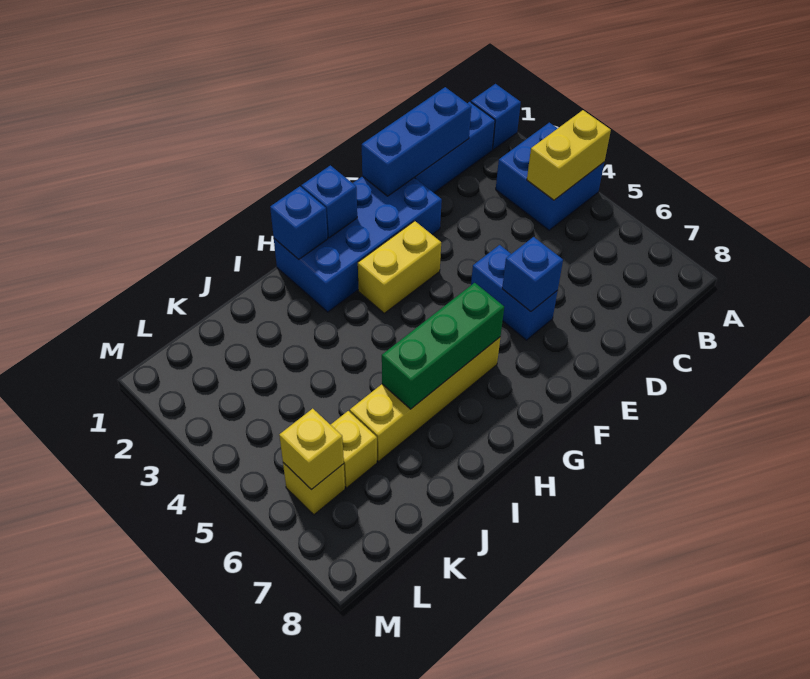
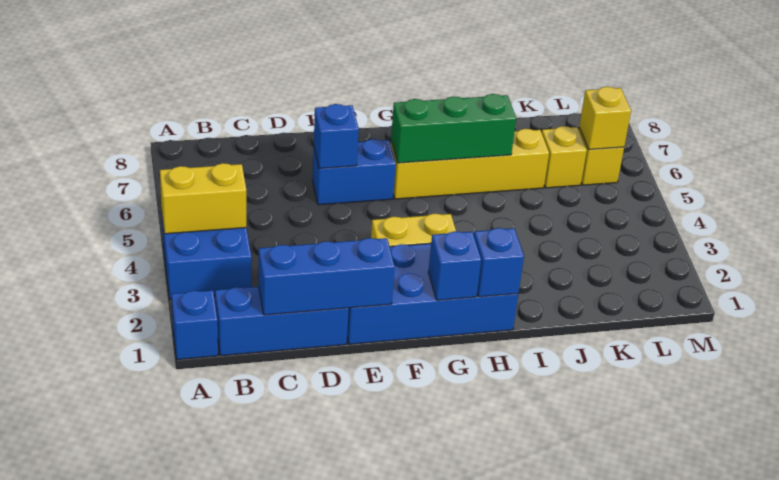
blue 1x2 brick [471,245,557,340] -> blue 1x2 brick turned to [313,139,396,205]

